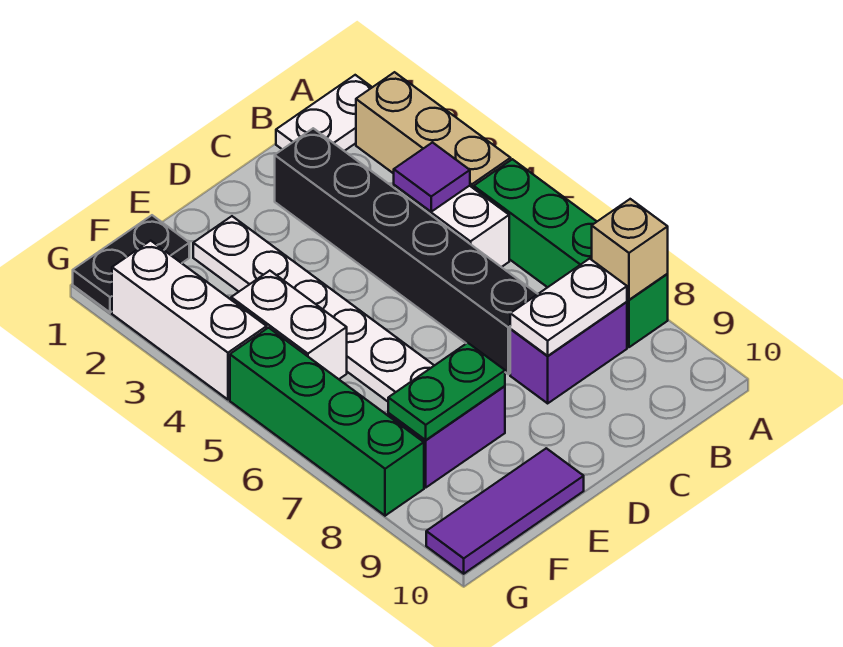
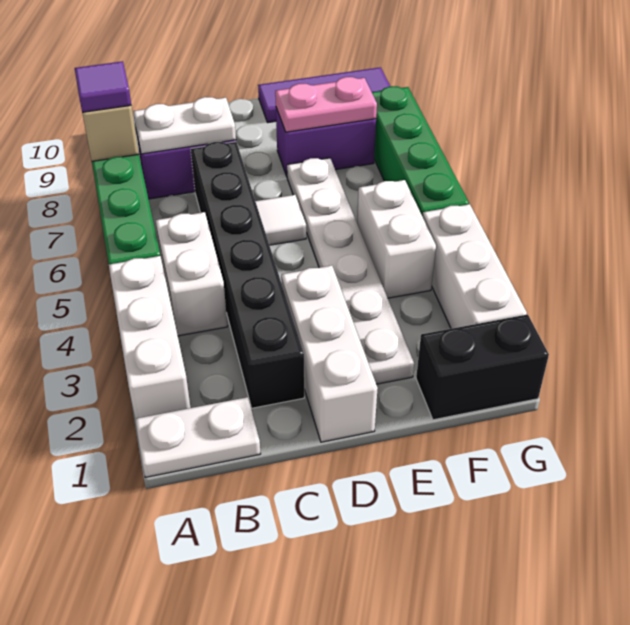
tan 1x3 brick [356,72,511,188] -> white 1x3 brick [109,256,191,419]
purple 1x1 tile [394,143,470,212] -> purple 1x1 tile moved to [75,61,131,112]
none -> white 1x3 brick [281,266,378,442]
none -> white 1x1 tile [255,195,306,245]
green 1x2 plate [388,343,505,440] -> pink 1x2 plate [275,77,377,132]
black 1x2 plate [73,215,189,312] -> black 1x2 brick [416,314,549,420]

